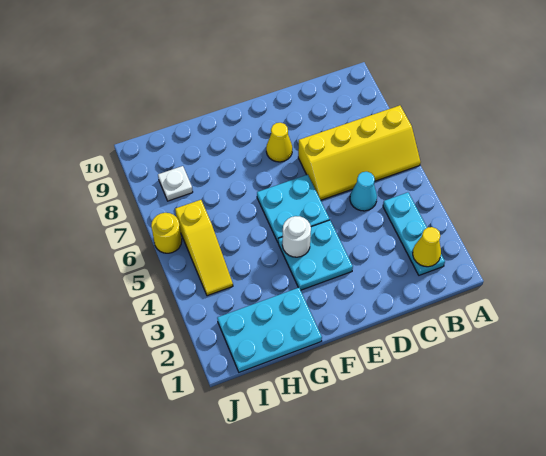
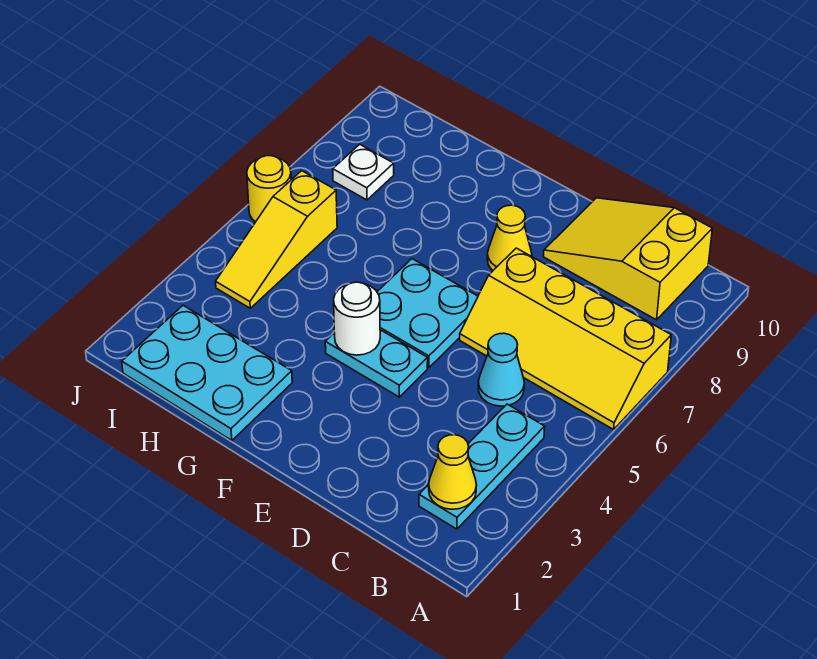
none -> yellow 2x3 slope [544,198,712,320]
cyan 2x2 plate [278,220,353,290] -> cyan 1x2 plate [325,330,428,397]

